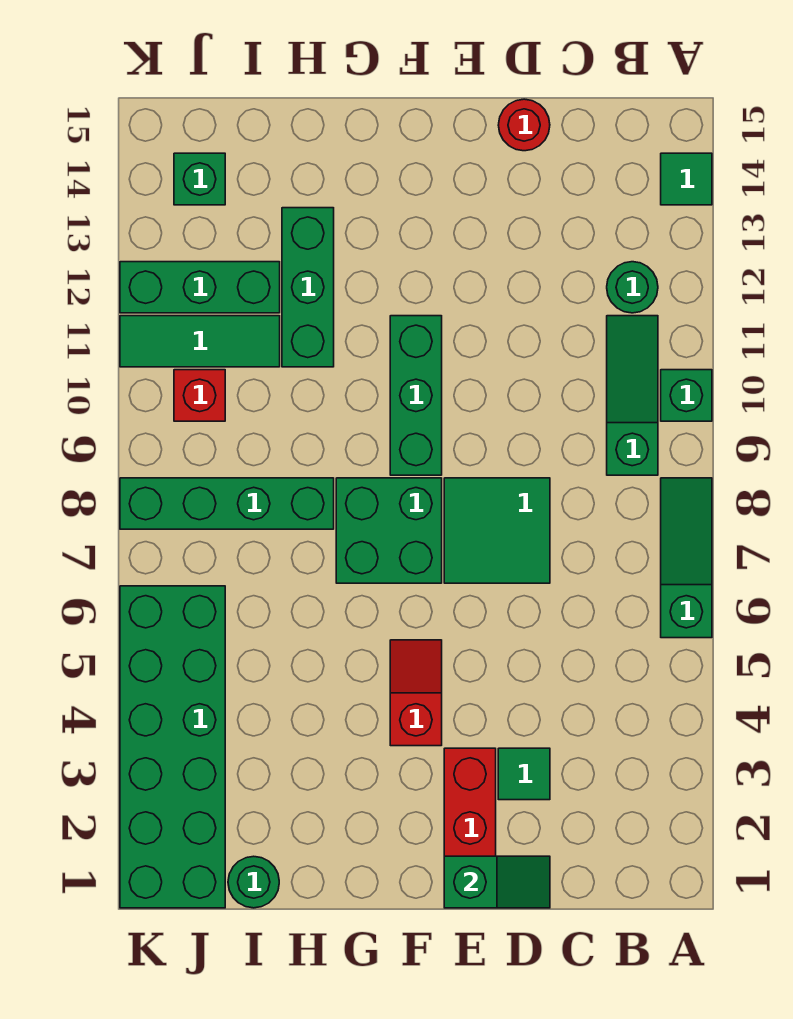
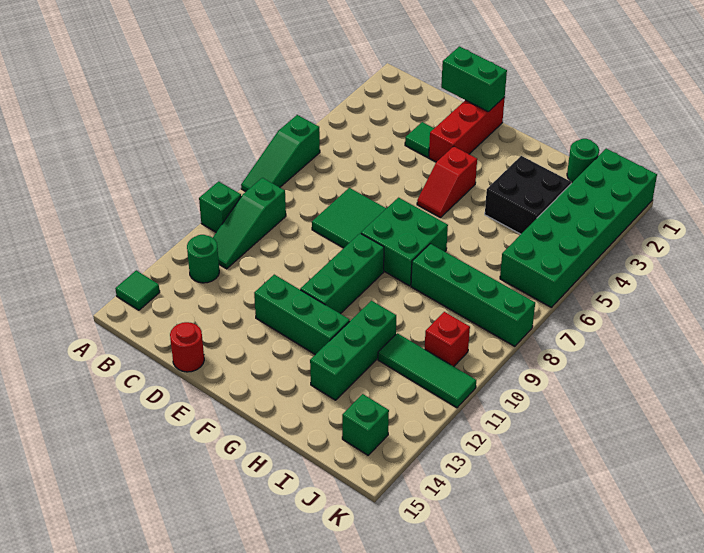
green 1x2 slope [444,856,550,908] -> green 1x2 brick [441,46,507,112]
none -> black 2x2 brick [485,156,571,234]
green 1x3 brick [120,262,280,313] -> green 1x3 brick moved to [254,275,350,355]

